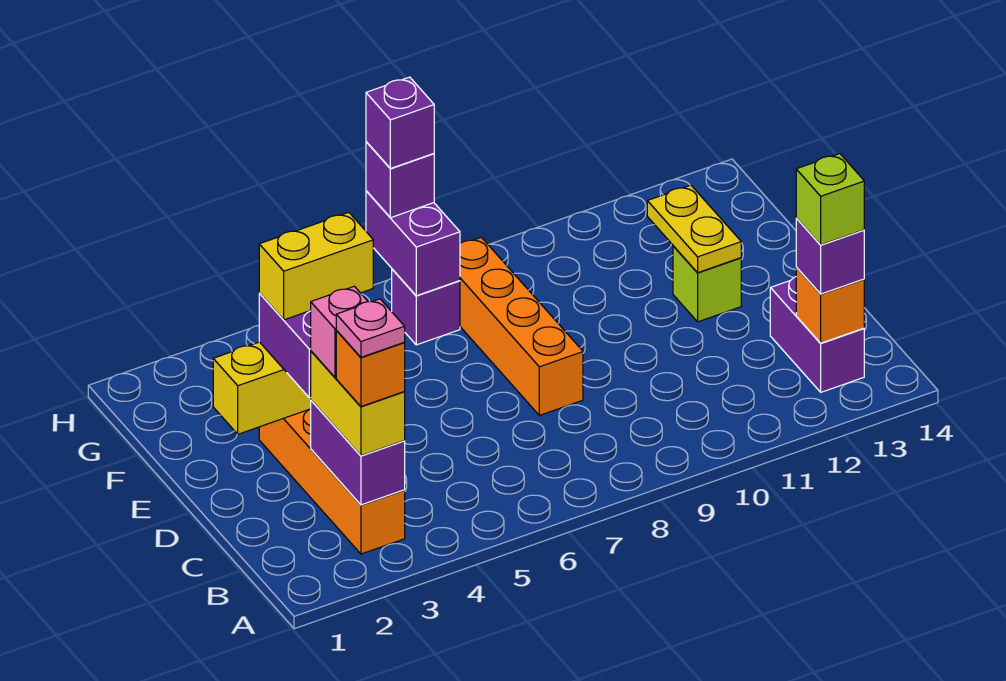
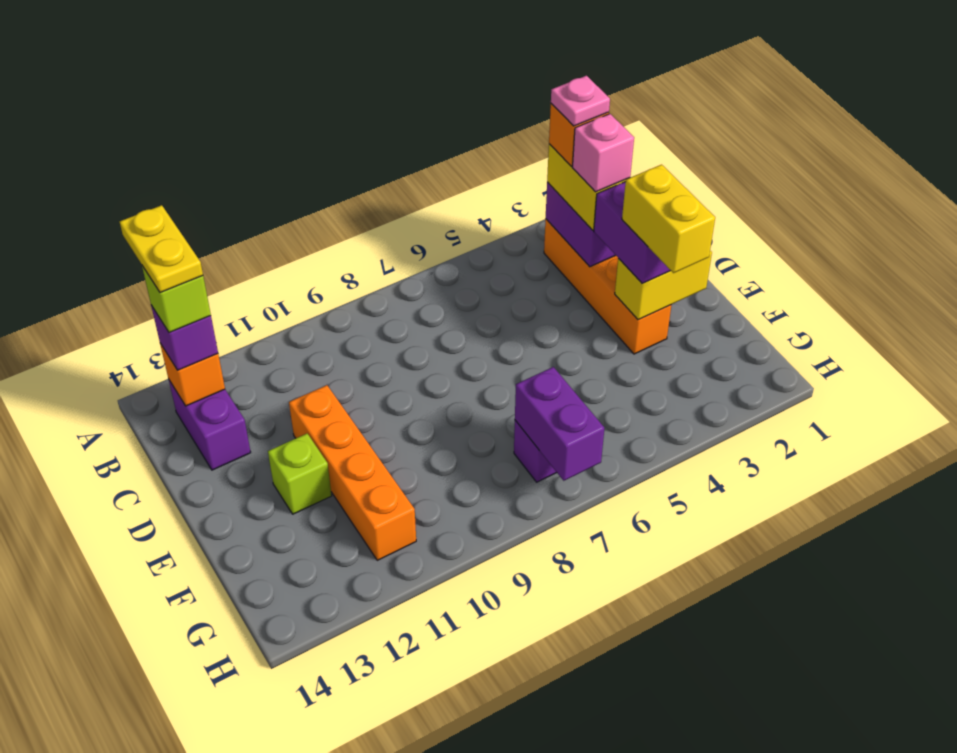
orange 1x4 brick [460,237,583,415] -> orange 1x4 brick moved to [289,385,416,560]
yellow 1x2 brick [259,212,373,320] -> yellow 1x2 brick turned to [622,165,715,273]
yellow 1x2 plate [647,185,741,273] -> yellow 1x2 plate moved to [120,205,203,293]
purple 1x1 brick [366,142,434,218] -> none
purple 1x1 brick [366,77,434,169] -> none

